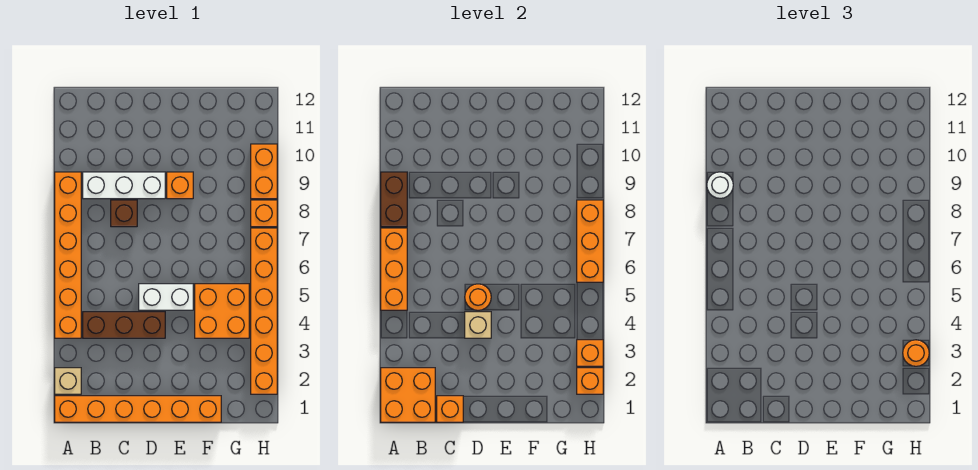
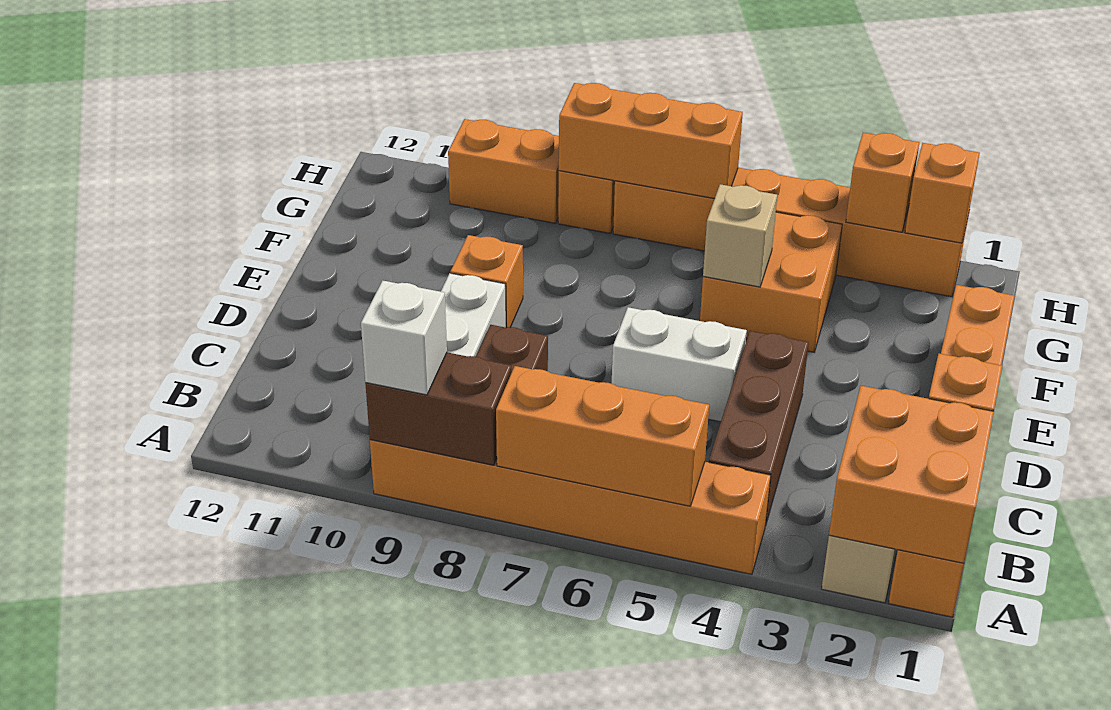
white 1x1 round brick [707,172,733,198] -> white 1x1 brick [361,281,447,395]
tan 1x1 brick [465,312,491,338] -> tan 1x1 brick moved to [703,184,777,287]
white 1x2 brick [139,284,193,310] -> white 1x2 brick turned to [612,307,747,422]
orange 1x1 round brick [465,284,491,310] -> none
orange 1x1 round brick [903,340,929,366] -> none

